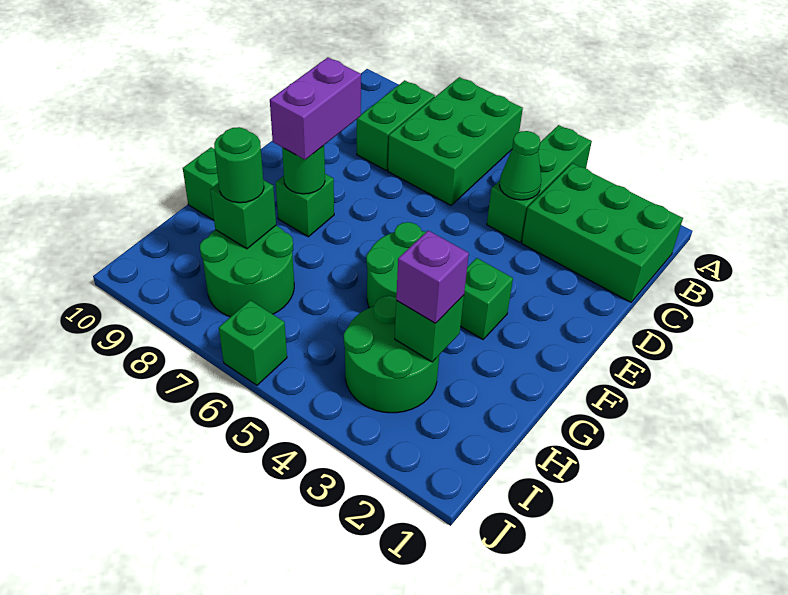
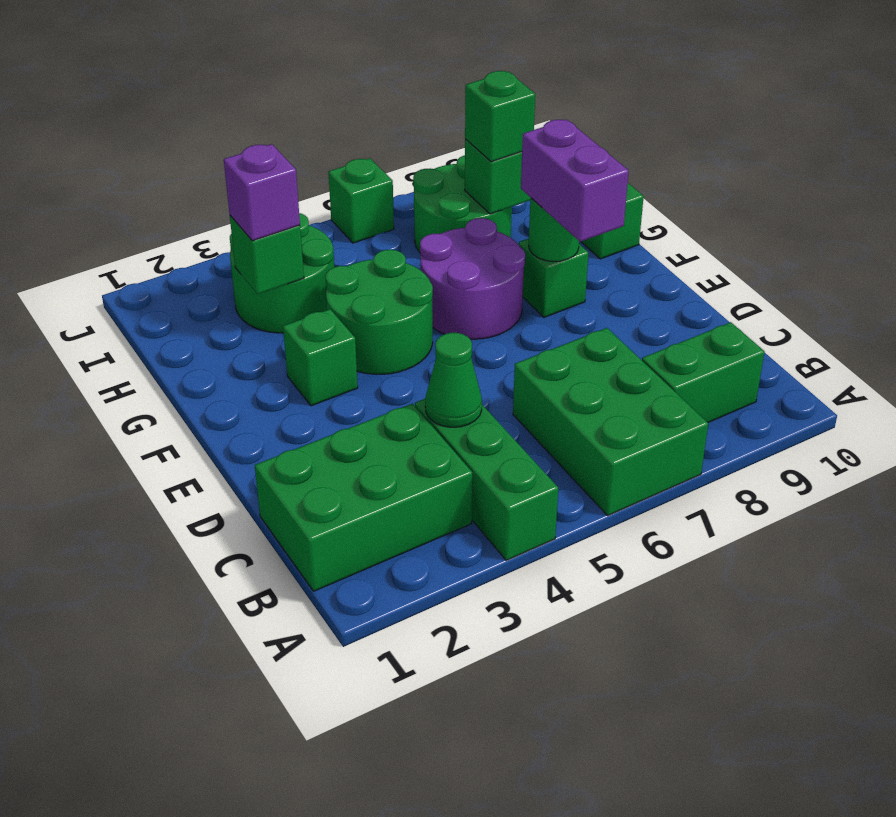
green 1x2 brick [357,80,435,170] -> green 1x2 brick turned to [642,322,765,422]
none -> purple 2x2 round brick [420,218,525,339]
green 1x1 round brick [214,127,264,203] -> green 1x1 brick [465,71,535,162]

